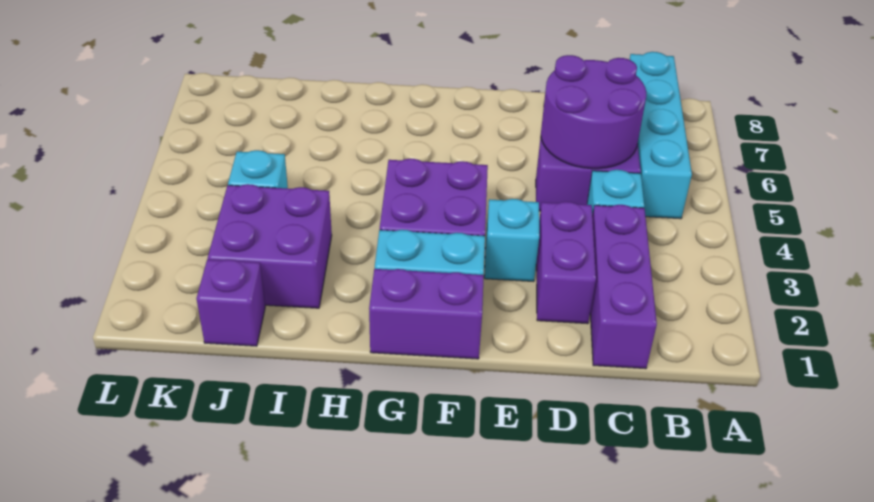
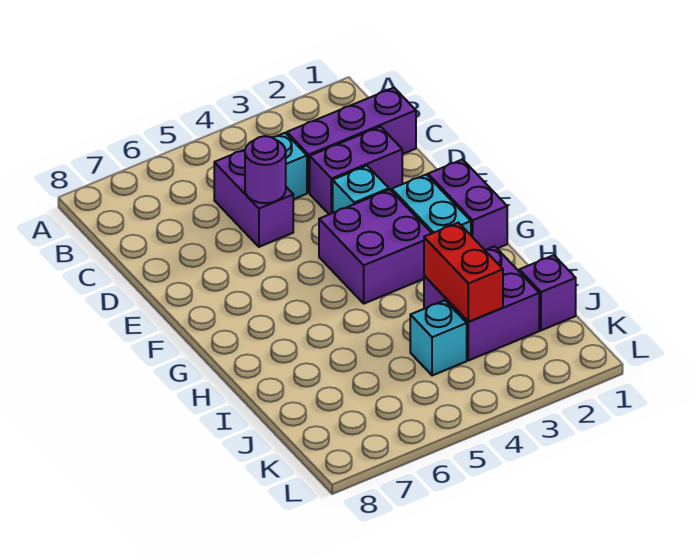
cyan 1x4 brick [630,52,692,219] -> none
purple 2x2 round brick [541,55,646,169] -> purple 1x1 round brick [245,136,286,203]
none -> red 1x2 brick [424,223,503,322]

